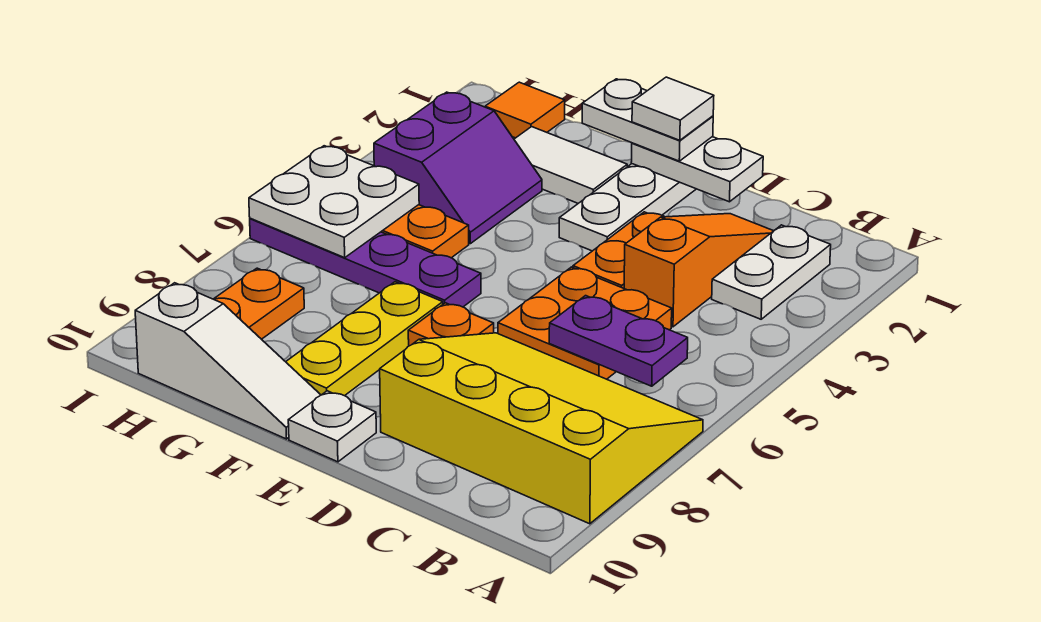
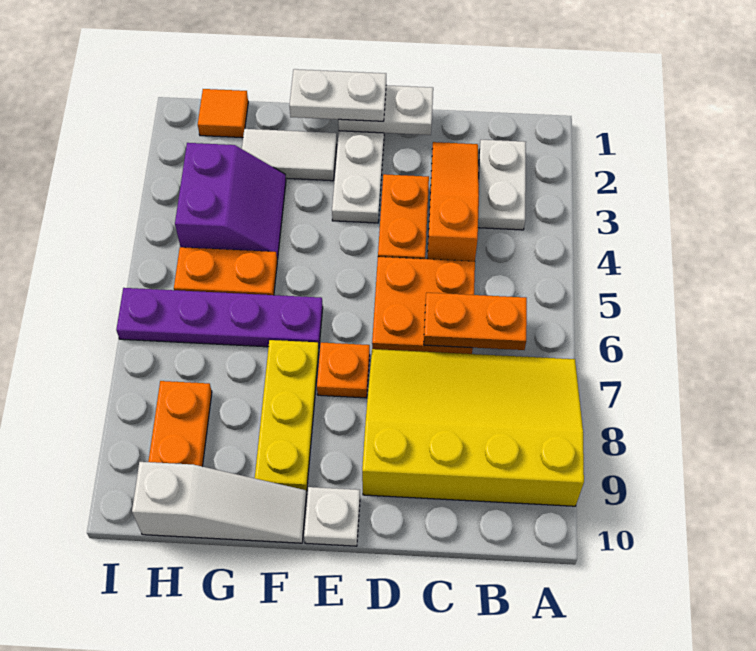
purple 1x2 plate [549,296,688,386] -> orange 1x2 plate [424,293,527,350]
white 1x1 tile [632,77,714,140] -> none
white 2x2 plate [249,146,419,258] -> none

